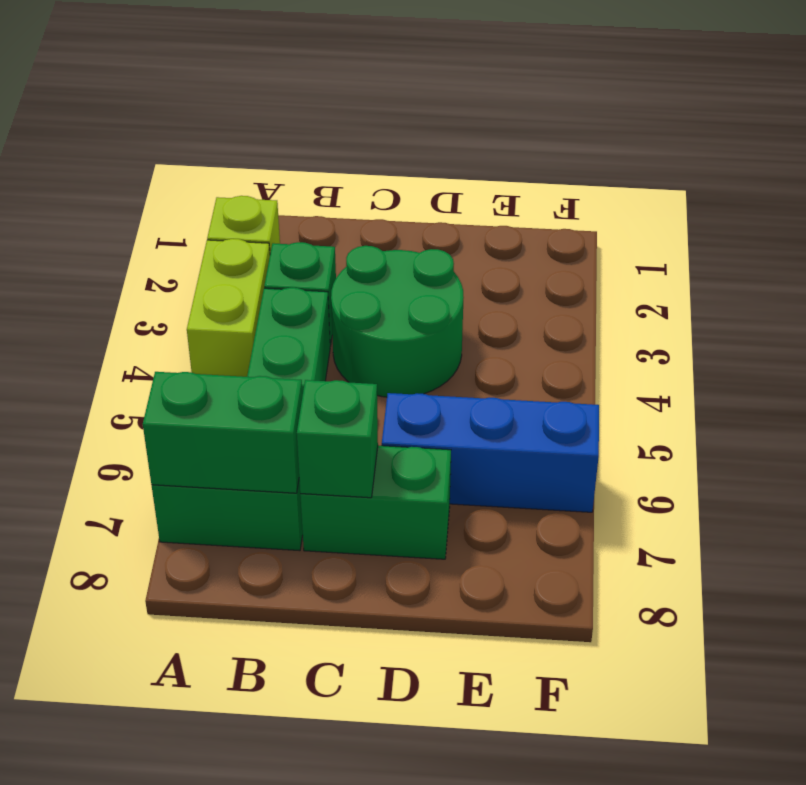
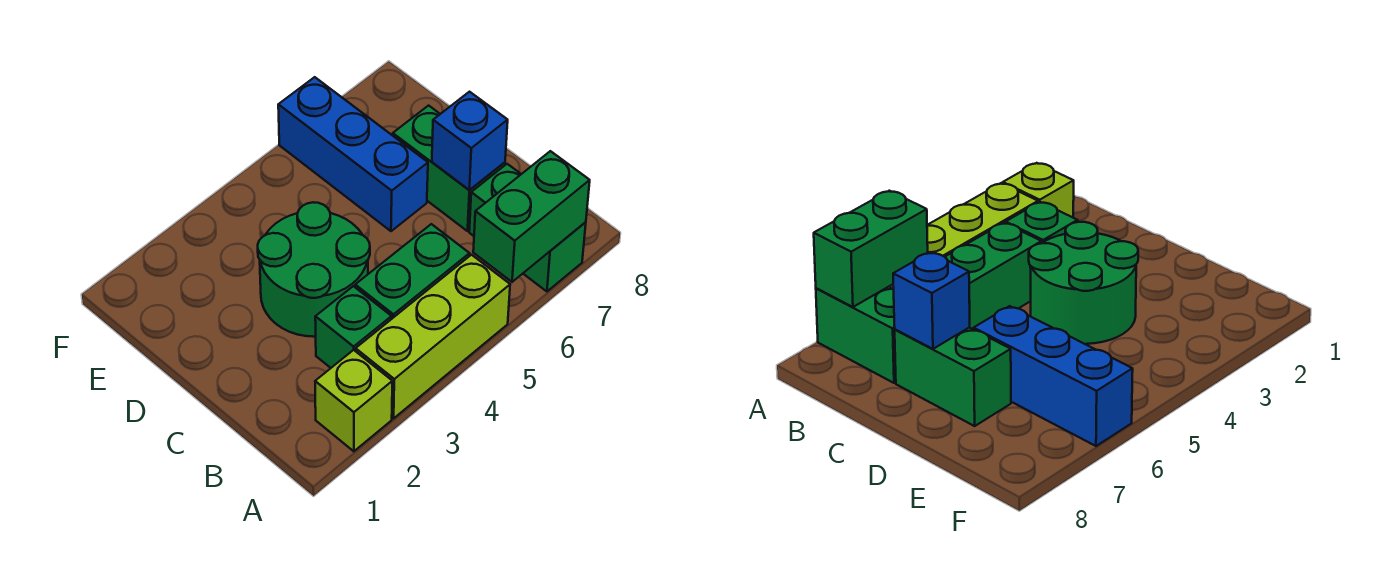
lime 1x2 brick [187,239,270,377] -> lime 1x3 brick [356,255,510,418]
green 1x2 brick [143,372,302,493] -> green 1x2 brick turned to [473,151,590,282]
green 1x1 brick [297,380,378,498] -> blue 1x1 brick [432,92,508,190]

